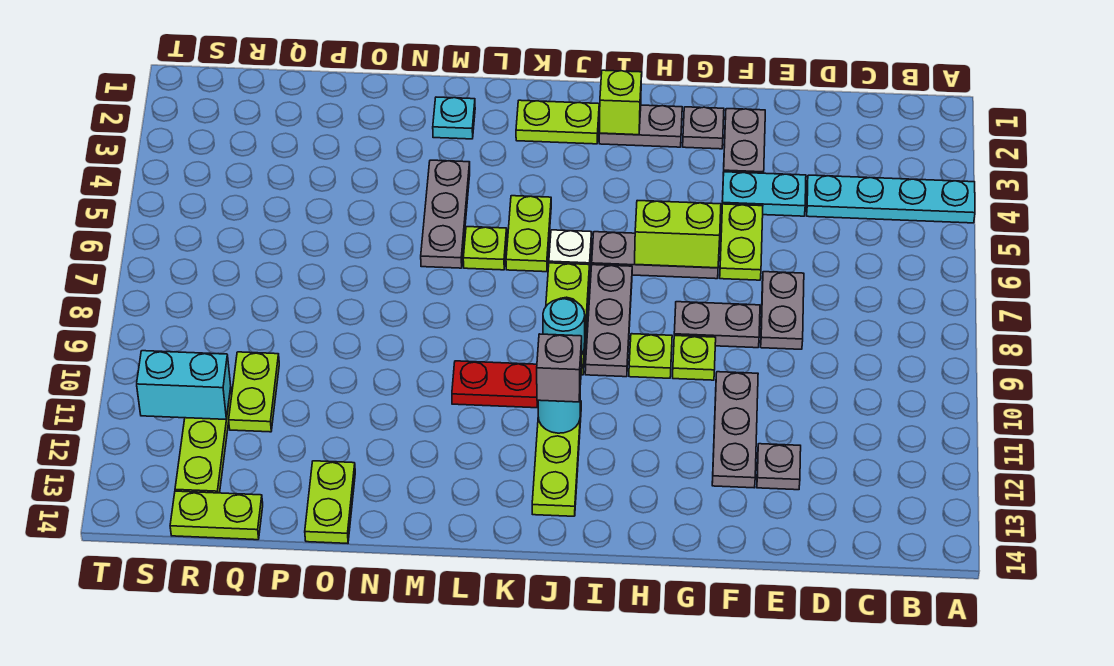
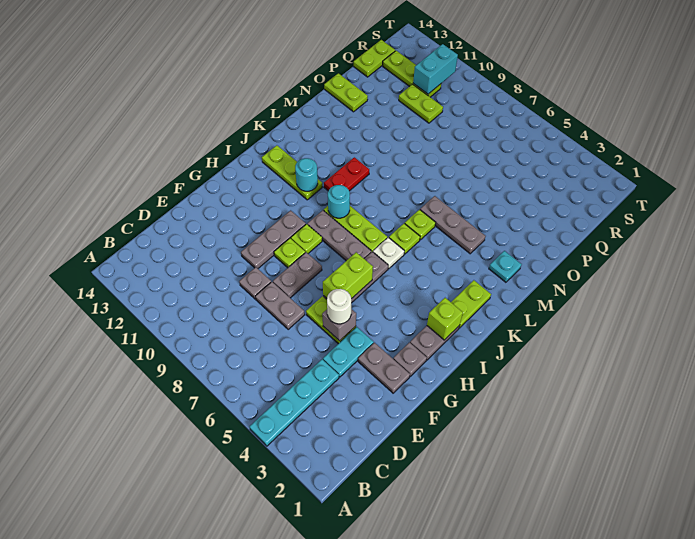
grey 1x1 plate [757,444,801,490] -> grey 1x1 plate moved to [239,267,271,299]
none -> white 1x1 round brick [327,289,351,324]
grey 1x3 plate [712,372,758,488] -> grey 1x3 plate turned to [241,210,306,268]
grey 1x1 brick [537,334,582,402] -> grey 1x1 brick moved to [322,309,356,341]
lime 1x2 plate [506,196,551,272] -> lime 1x1 plate [389,223,420,254]

